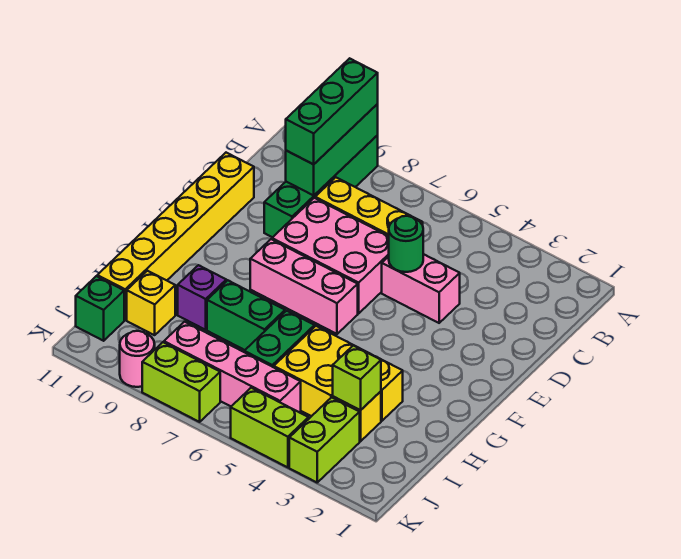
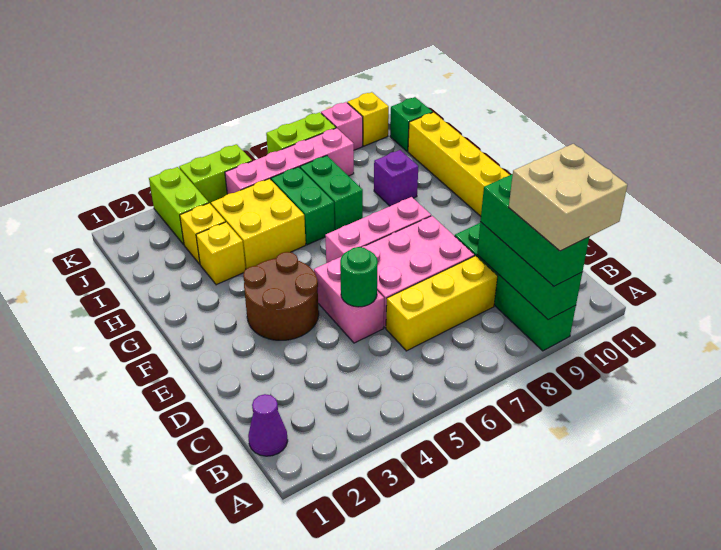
none -> tan 2x2 brick [509,144,627,251]
none -> purple 1x1 cone [248,394,288,456]
pink 1x2 brick [382,254,460,323] -> pink 1x2 brick turned to [314,257,384,343]
none -> brown 2x2 round brick [243,252,319,340]
green 1x2 brick [207,280,285,350] -> green 1x2 brick turned to [300,156,363,230]
lime 1x1 brick [333,346,381,410] -> none
yellow 1x1 brick [127,271,175,335] -> yellow 1x1 brick moved to [347,92,389,146]
pink 1x1 round brick [120,331,155,387] -> pink 1x1 brick [321,102,363,150]

